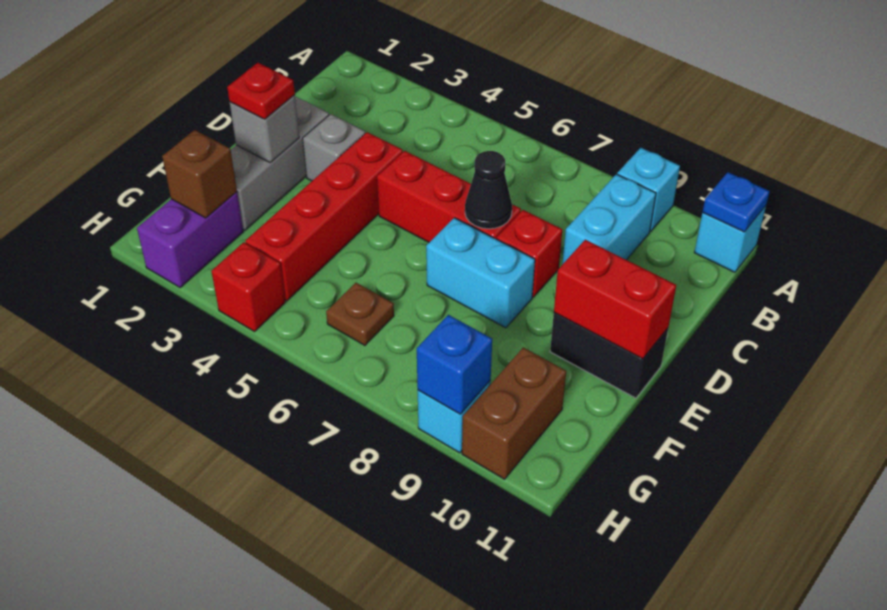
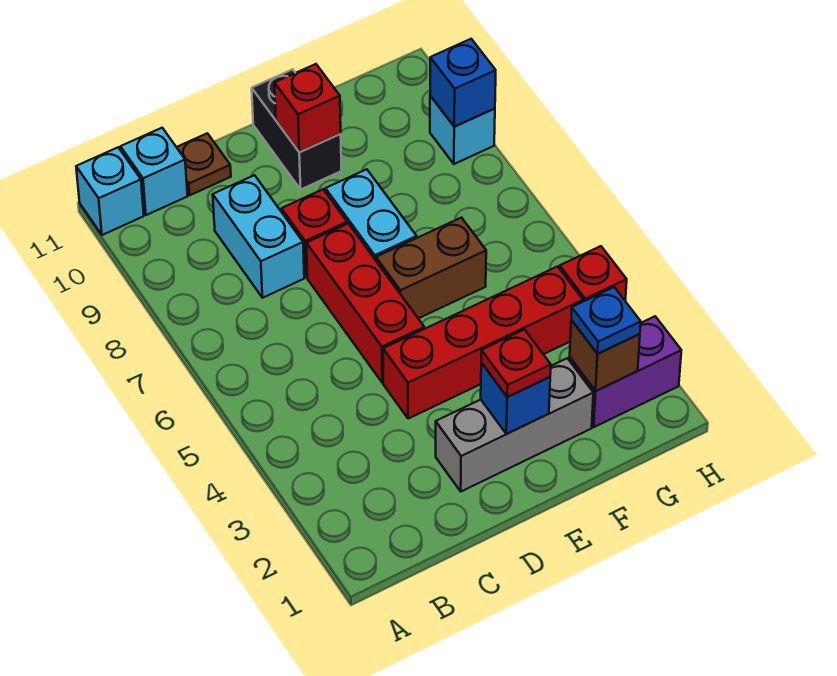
cyan 1x1 brick [617,148,680,232] -> cyan 1x1 brick moved to [121,128,187,215]
blue 1x1 plate [703,172,770,232] -> blue 1x1 plate moved to [571,287,641,354]
cyan 1x2 brick [562,174,656,265] -> cyan 1x2 brick turned to [213,175,304,298]
grey 1x1 brick [303,114,365,181] -> none
black 1x1 cone [465,151,512,229] -> none
grey 1x1 brick [230,95,299,162] -> blue 1x1 brick [481,363,550,434]
red 1x2 brick [554,240,676,359] -> red 1x1 brick [274,64,341,152]
brown 1x1 plate [326,283,394,345] -> brown 1x1 plate moved to [177,133,231,195]
brown 1x2 brick [462,347,566,479] -> brown 1x2 brick moved to [376,218,486,318]

